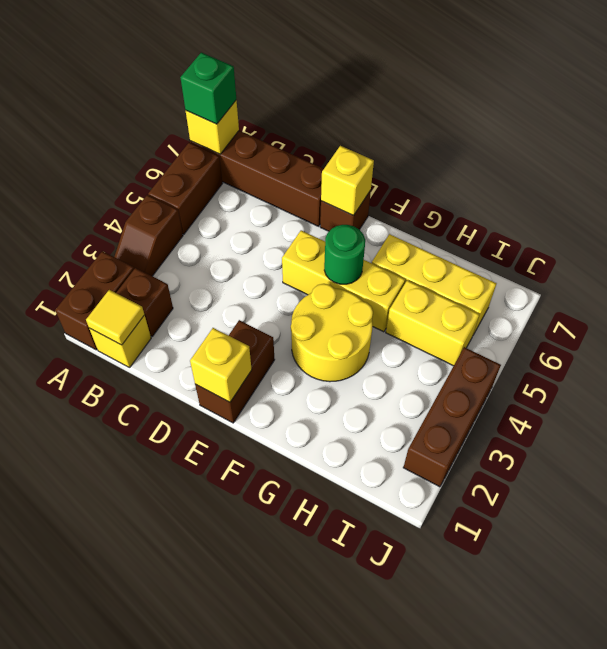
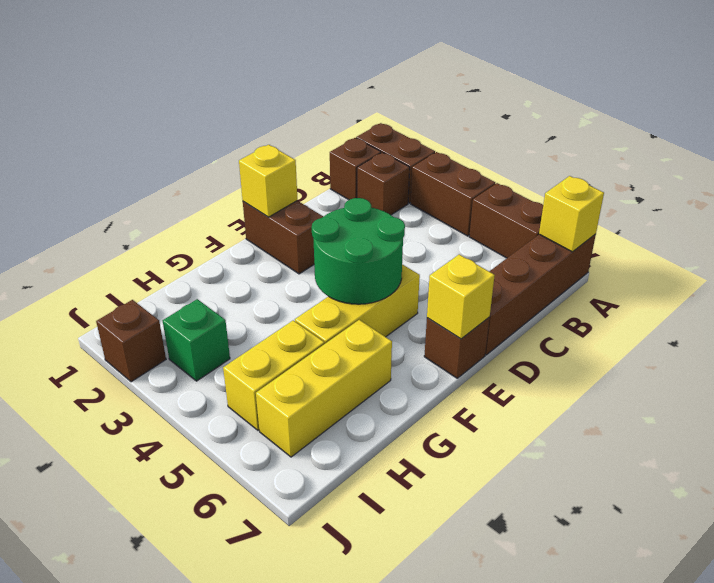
brown 1x2 slope [114,195,183,276] -> brown 1x2 brick [411,152,495,236]
green 1x1 brick [180,52,236,124] -> green 1x1 brick moved to [163,299,230,381]
yellow 1x1 brick [89,315,151,368] -> brown 1x1 brick [330,138,381,200]
yellow 1x1 tile [86,290,144,345] -> none
yellow 2x2 round brick [291,284,373,382] -> none
green 1x1 round brick [324,225,365,284] -> green 2x2 round brick [312,198,405,304]
brown 1x3 brick [403,347,501,487] -> brown 1x1 brick [96,300,166,382]

